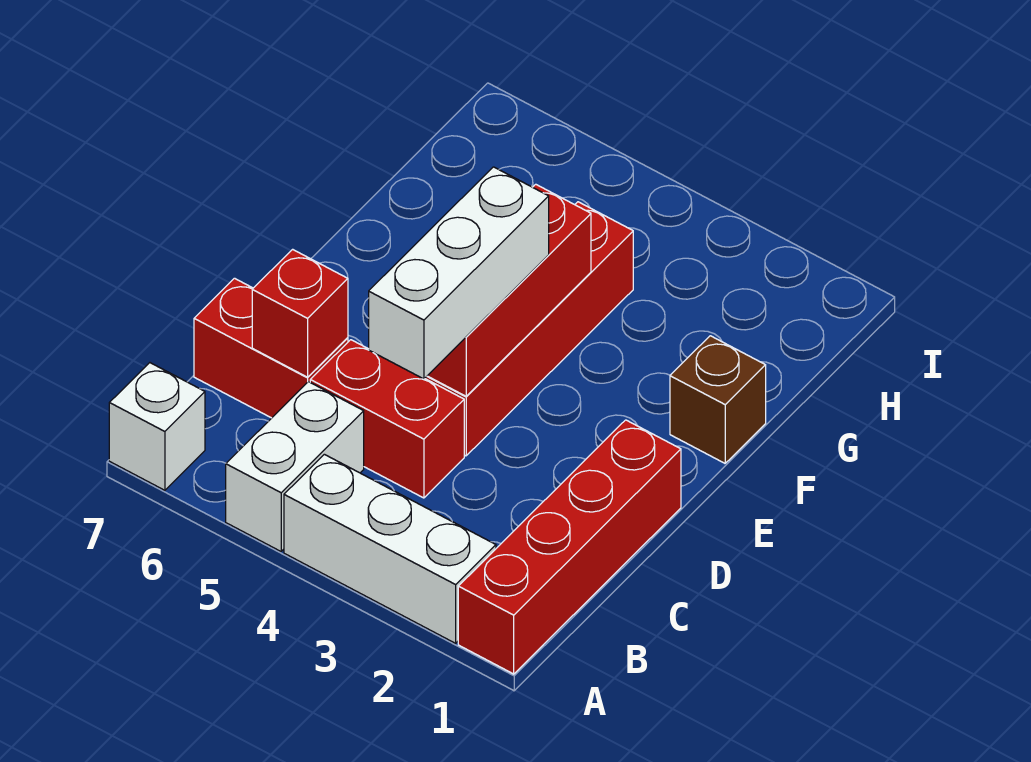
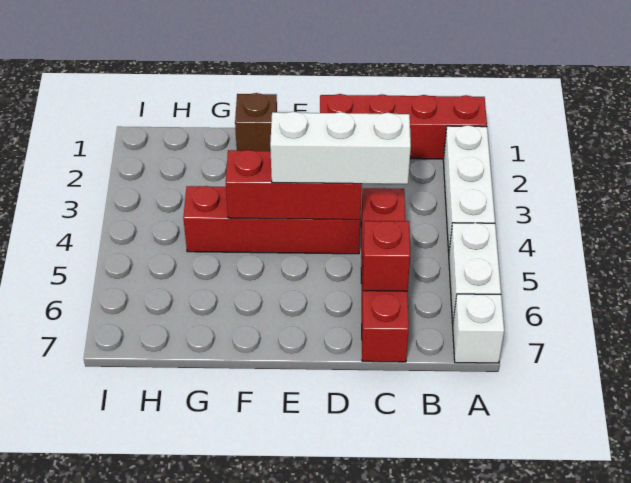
white 1x2 brick [226,382,364,551] -> white 1x2 brick turned to [449,223,501,324]

